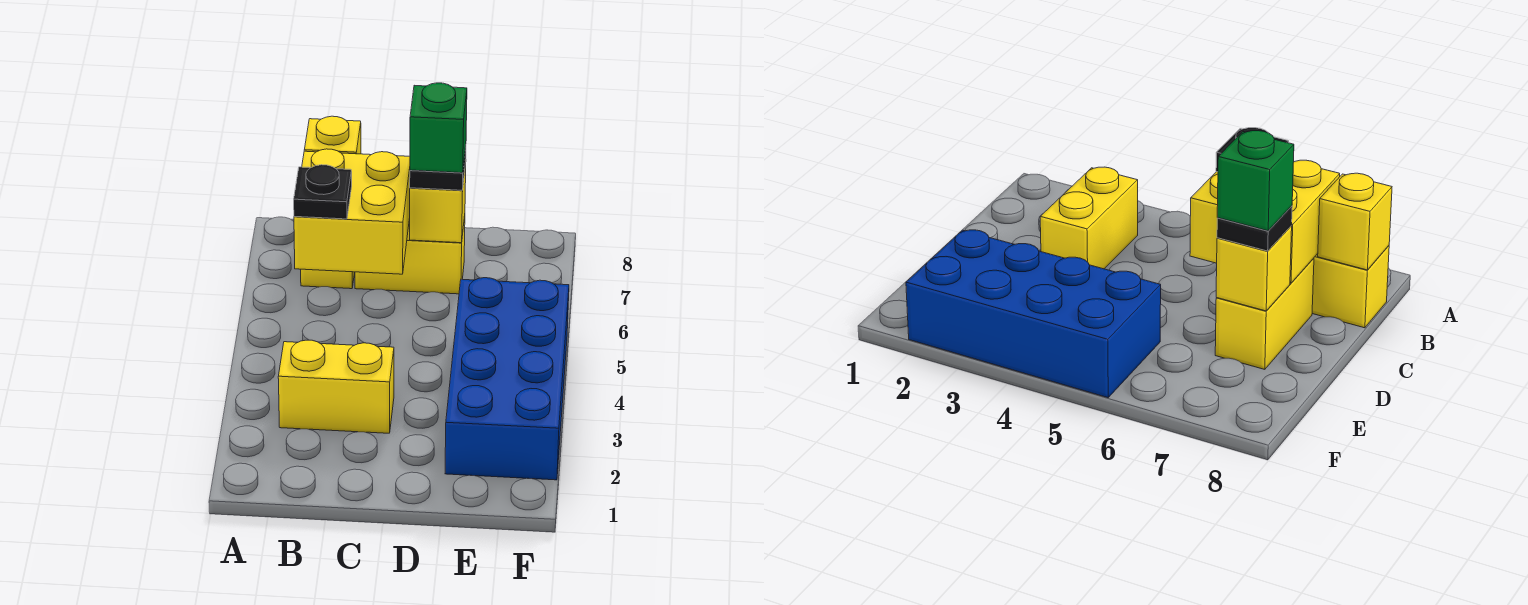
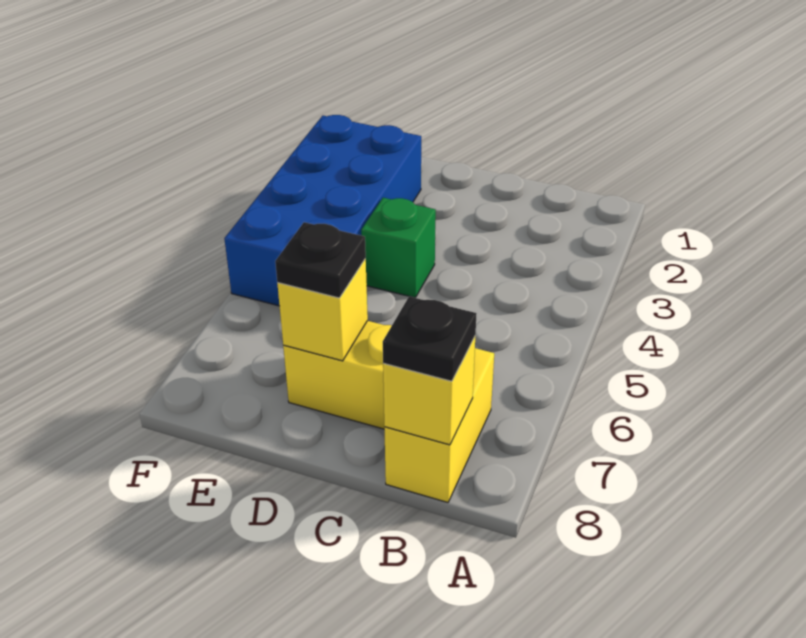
yellow 1x2 brick [278,340,394,433] -> none
yellow 2x2 brick [294,149,410,274] -> none
black 1x1 plate [294,165,352,219] -> black 1x1 plate moved to [383,296,477,381]
green 1x1 brick [410,83,467,173] -> green 1x1 brick moved to [361,198,436,298]

